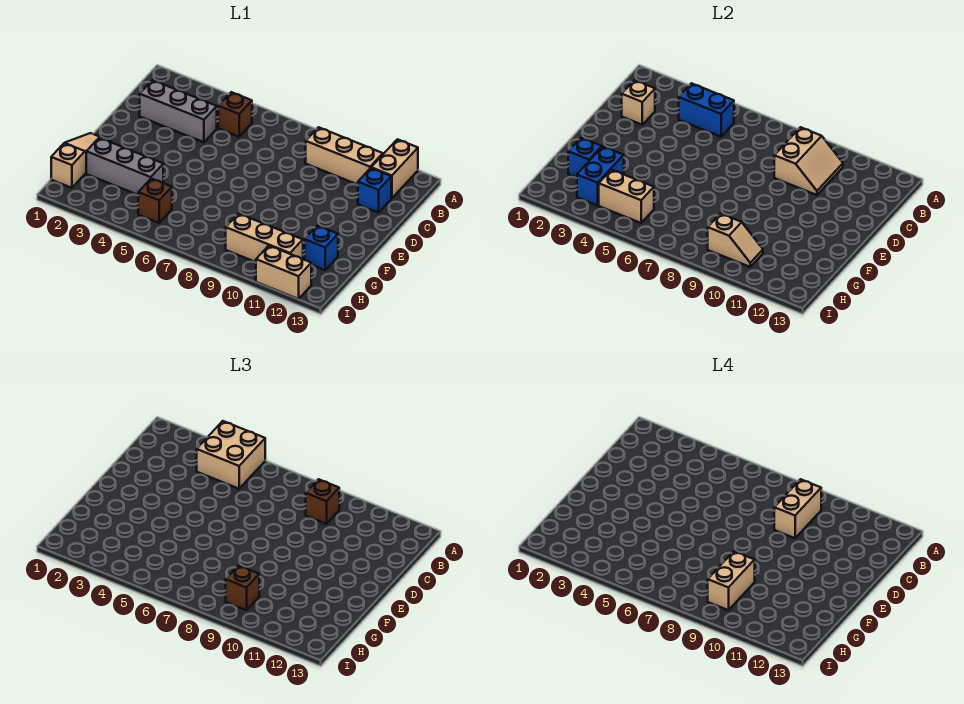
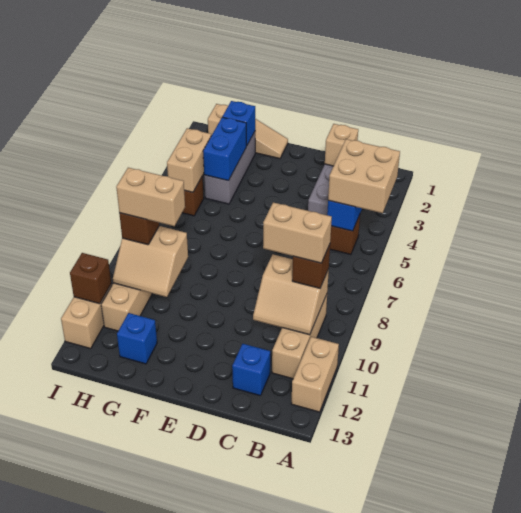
tan 1x2 brick [371,139,418,198] -> tan 1x2 brick turned to [291,337,339,412]
blue 1x2 brick [577,147,624,205] -> blue 1x2 brick turned to [203,117,246,181]
tan 1x2 slope [708,214,763,267] -> tan 2x2 slope [113,226,188,297]
none -> brown 1x1 brick [70,253,111,304]

